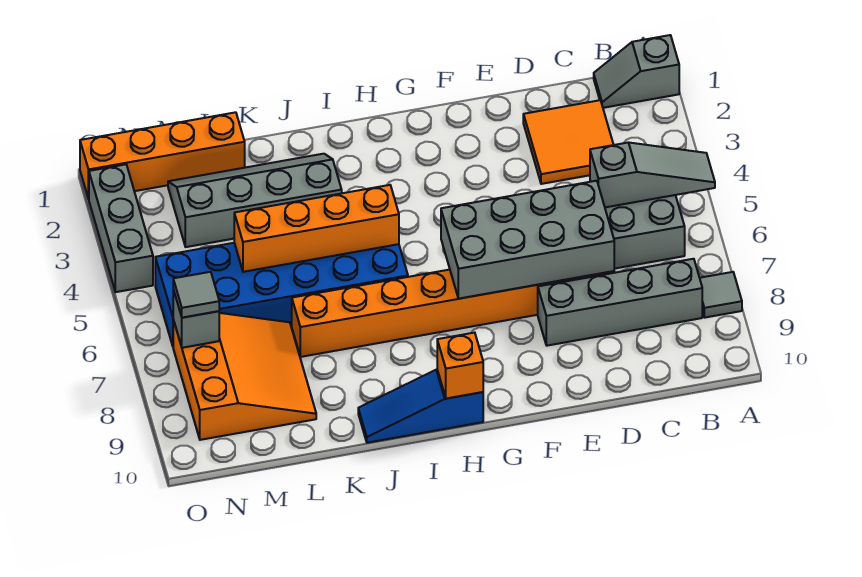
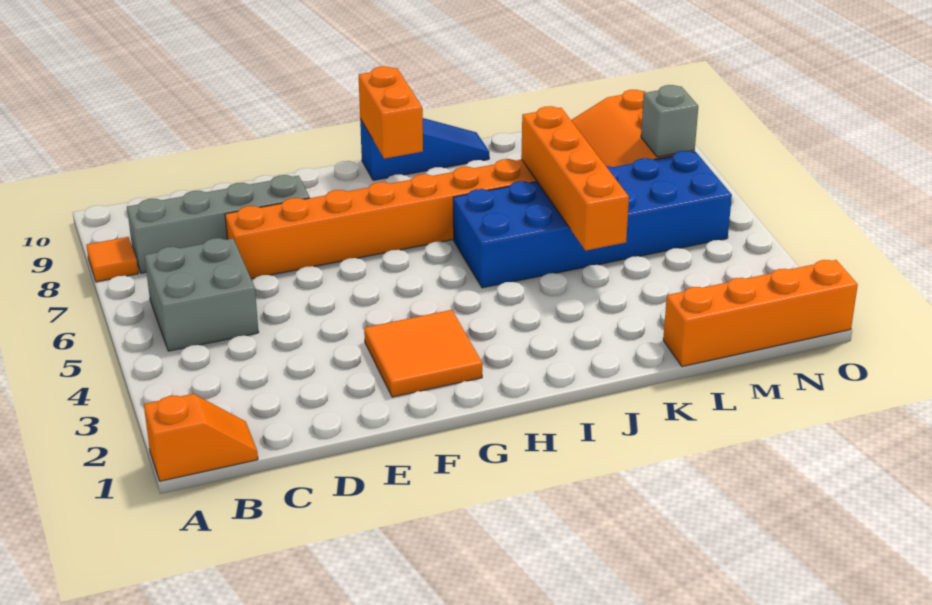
grey 1x2 slope [594,35,679,108] -> orange 1x2 slope [144,394,258,481]
grey 1x3 slope [590,142,715,207] -> none
grey 1x1 tile [700,272,742,317] -> orange 1x1 tile [87,237,138,282]
orange 2x2 tile [523,100,613,184] -> orange 2x2 tile moved to [364,310,482,397]
grey 2x4 brick [441,181,614,299] -> none
orange 1x1 brick [437,333,483,398] -> orange 1x2 brick [359,66,423,159]
orange 1x4 brick [234,185,399,272] -> orange 1x4 brick turned to [521,106,629,251]
grey 2x4 slope [168,154,342,247] -> none
grey 1x1 tile [173,272,219,318] -> none
grey 1x3 brick [89,164,153,292] -> none

